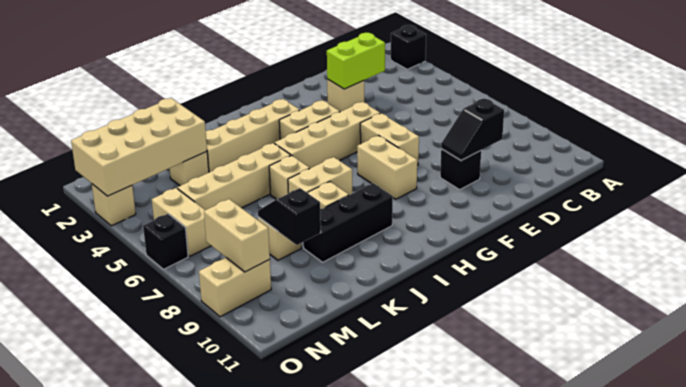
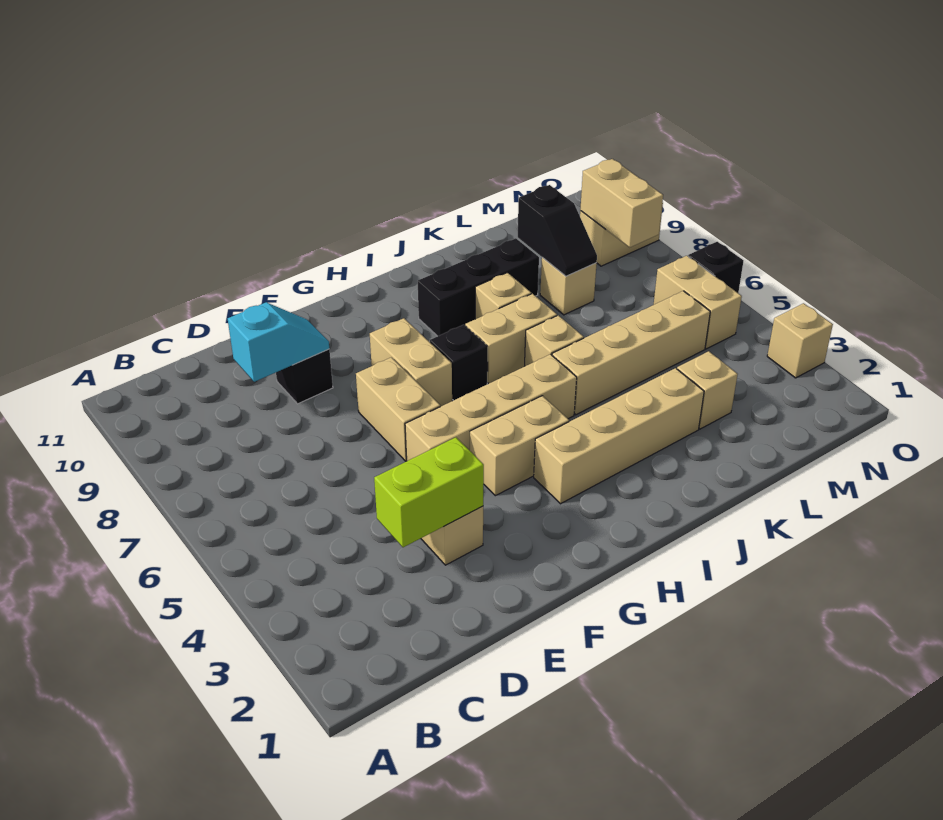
black 1x1 brick [391,25,426,69] -> black 1x1 brick moved to [430,325,488,400]
black 1x2 slope [441,98,504,160] -> cyan 1x2 slope [228,302,329,382]
tan 2x4 brick [71,98,207,196] -> none

